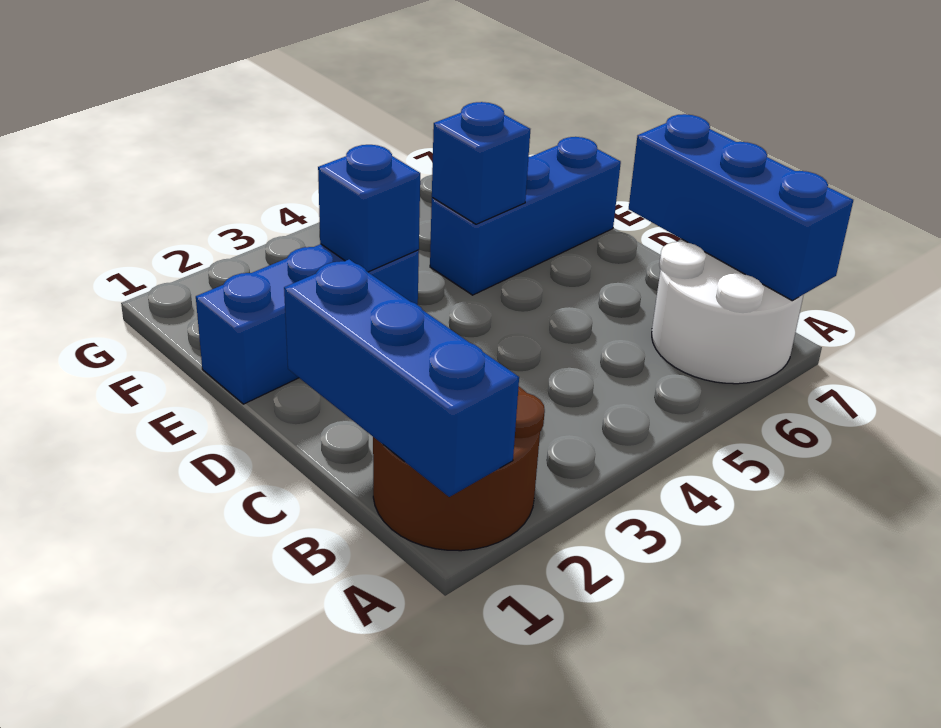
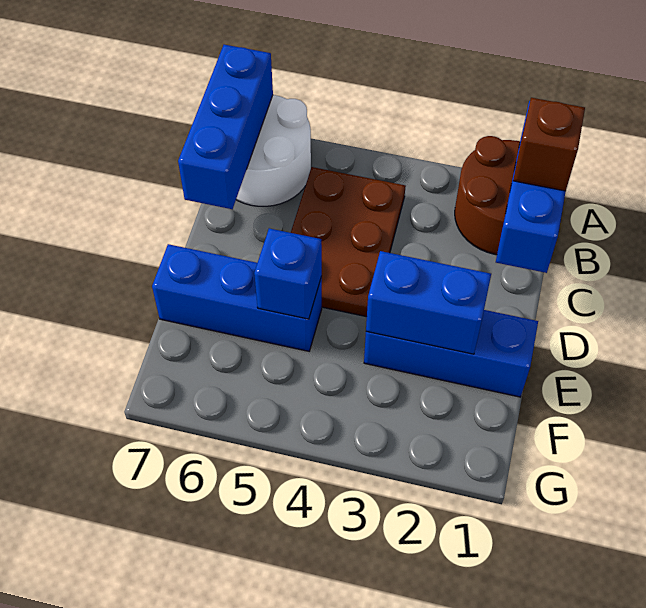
none -> brown 1x1 brick [513,98,585,191]
none -> brown 2x3 plate [291,167,406,317]
blue 1x1 brick [318,145,420,272] -> blue 1x2 brick [366,251,491,354]

